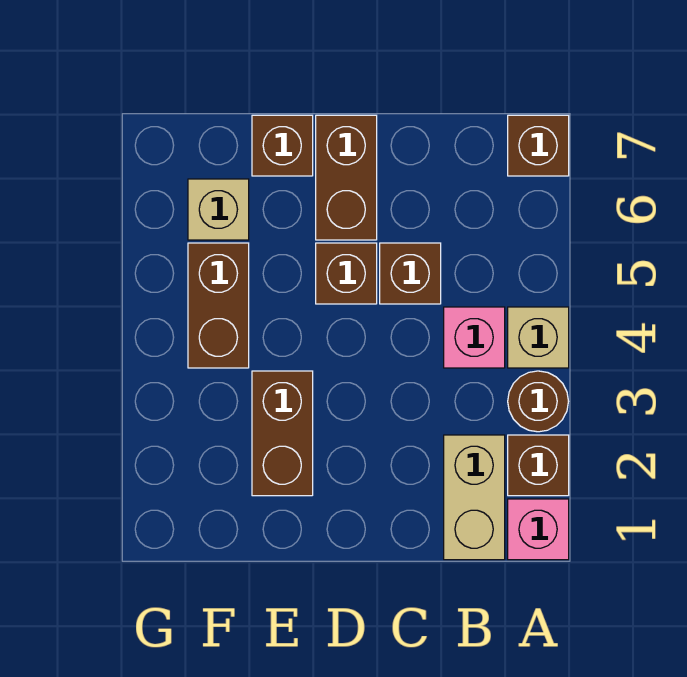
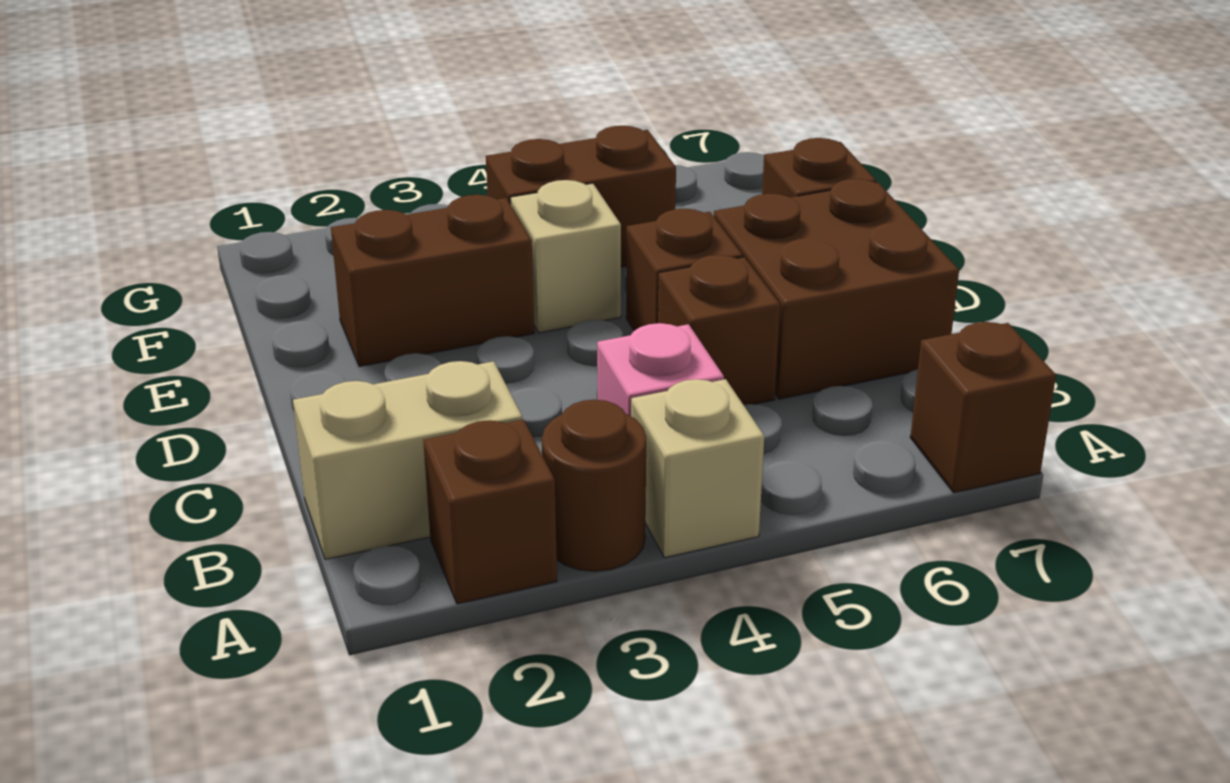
pink 1x1 brick [508,499,569,560] -> none
brown 1x2 brick [316,115,377,240] -> brown 2x2 brick [714,179,959,399]
tan 1x1 brick [188,179,249,240] -> tan 1x1 brick moved to [511,180,621,333]

